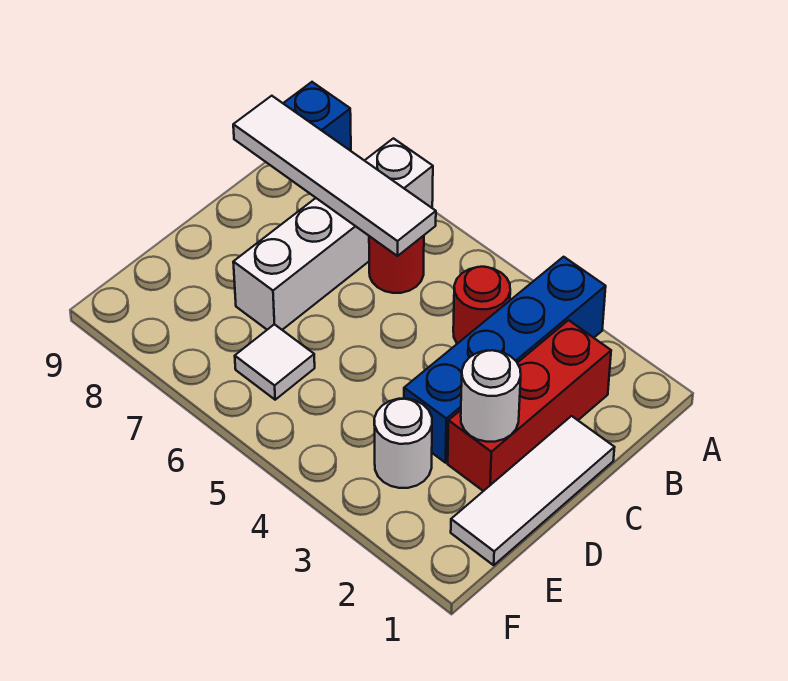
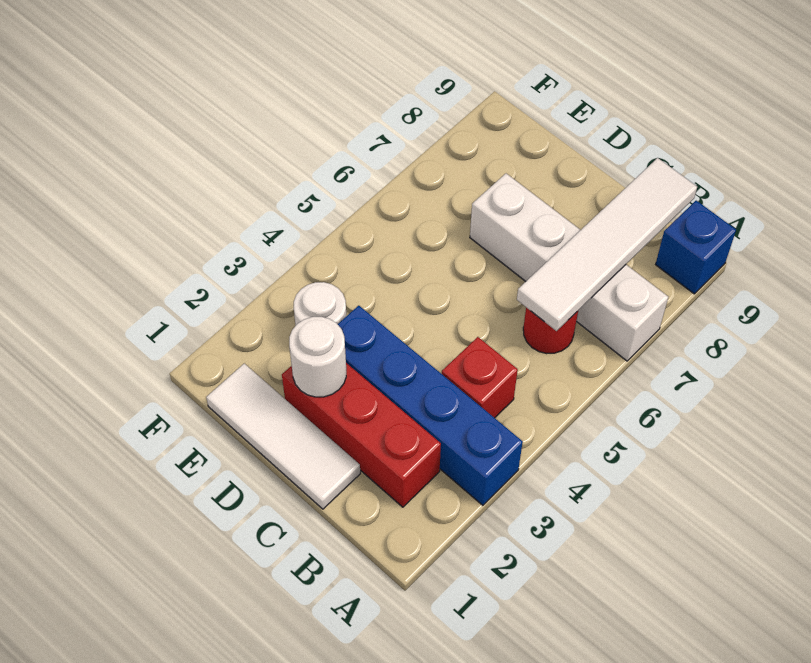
red 1x1 round brick [453,267,510,344] -> red 1x1 brick [442,337,518,418]
white 1x1 tile [235,324,315,400] -> none

